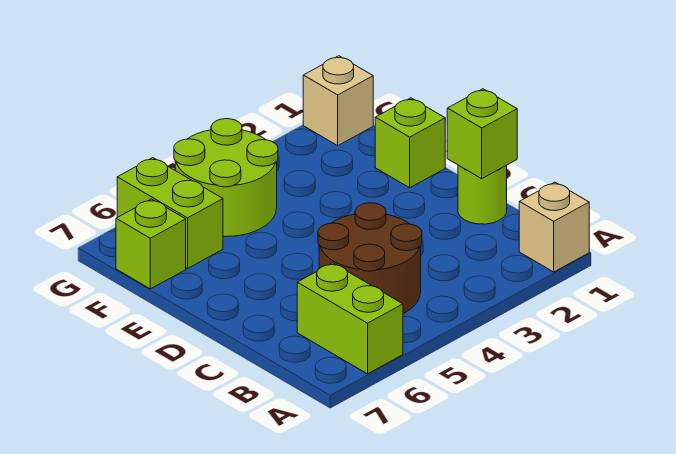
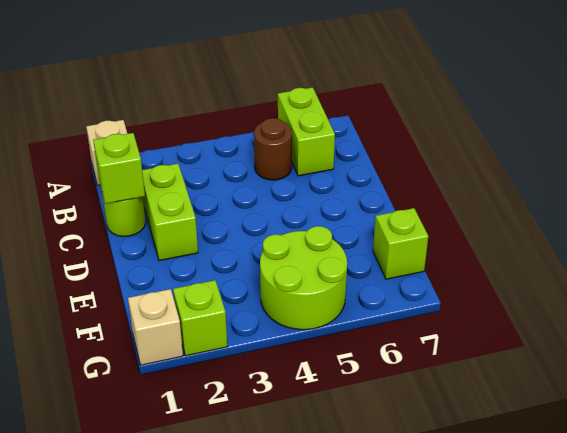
brown 2x2 round brick [318,203,422,314] -> brown 1x1 round brick [254,118,292,180]
lime 1x1 brick [375,98,445,188] -> lime 1x1 brick moved to [173,280,227,356]
lime 1x2 brick [117,158,223,268] -> lime 1x2 brick moved to [142,164,198,261]

